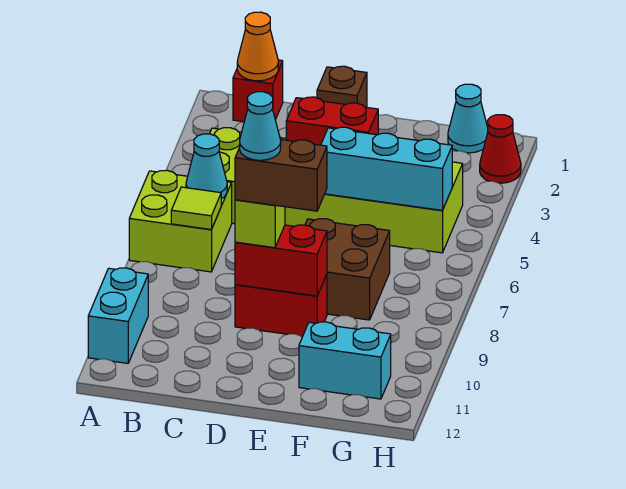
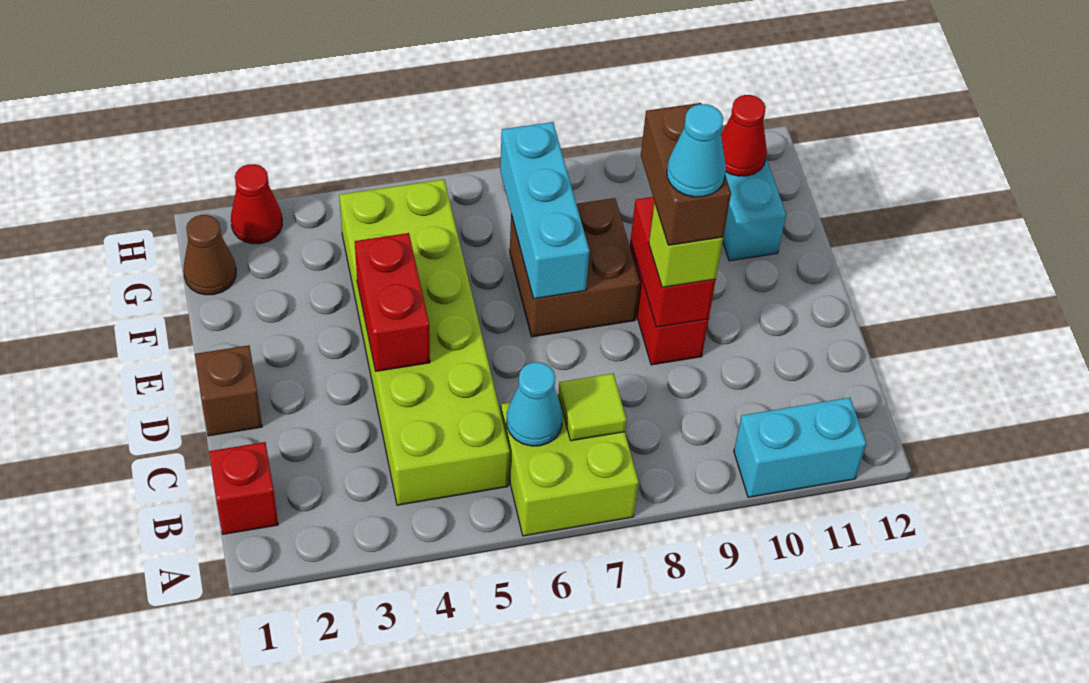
orange 1x1 cone [237,12,278,81] -> none
cyan 1x3 brick [321,127,452,210] -> cyan 1x3 brick moved to [500,122,590,299]
cyan 1x1 cone [448,84,488,153] -> brown 1x1 cone [183,215,236,295]
none -> red 1x1 cone [721,95,767,176]

